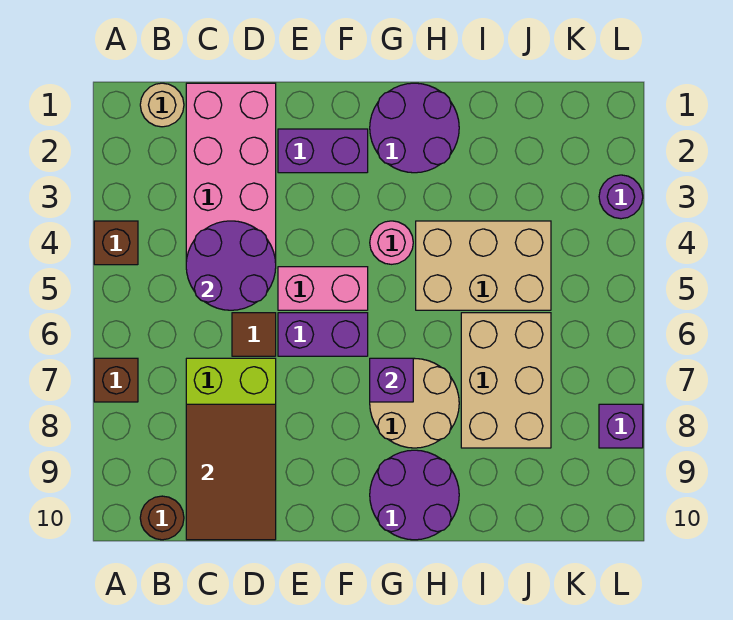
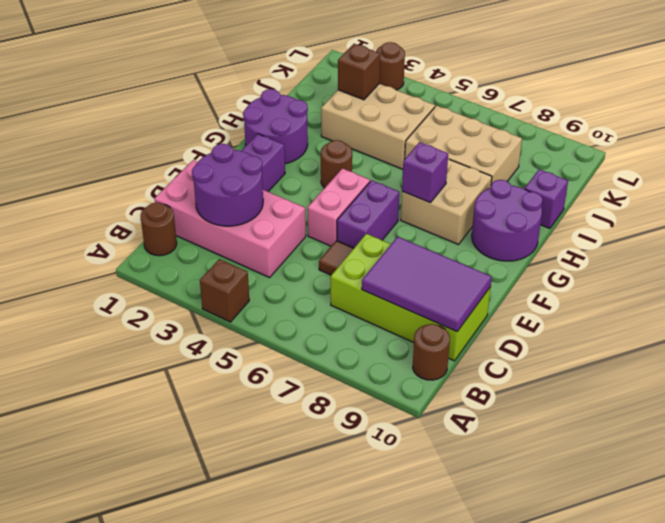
brown 1x1 brick [94,358,138,402] -> brown 1x1 brick moved to [338,44,380,100]
tan 1x1 round brick [140,83,184,127] -> brown 1x1 round brick [141,202,177,256]
purple 2x2 round brick [186,221,276,310] -> purple 2x2 round brick moved to [192,144,263,226]
brown 2x3 tile [186,404,276,540] -> purple 2x3 tile [362,237,492,332]
pink 1x1 round brick [370,221,413,264] -> brown 1x1 round brick [321,140,352,188]
tan 2x2 round brick [370,359,459,448] -> tan 2x2 brick [401,159,492,245]
tan 2x3 brick [416,221,551,310] -> tan 2x3 brick turned to [321,84,435,169]
purple 1x1 round brick [599,175,643,219] -> brown 1x1 round brick [376,42,405,90]
purple 1x1 brick [599,404,643,448] -> purple 1x1 brick moved to [525,169,568,228]

